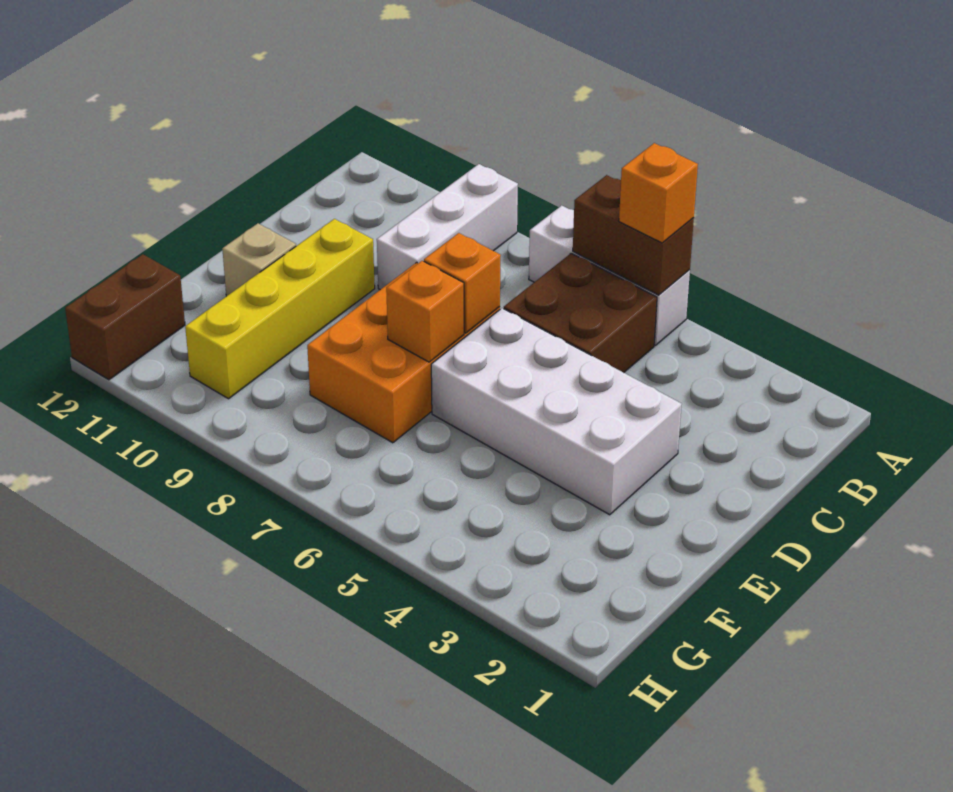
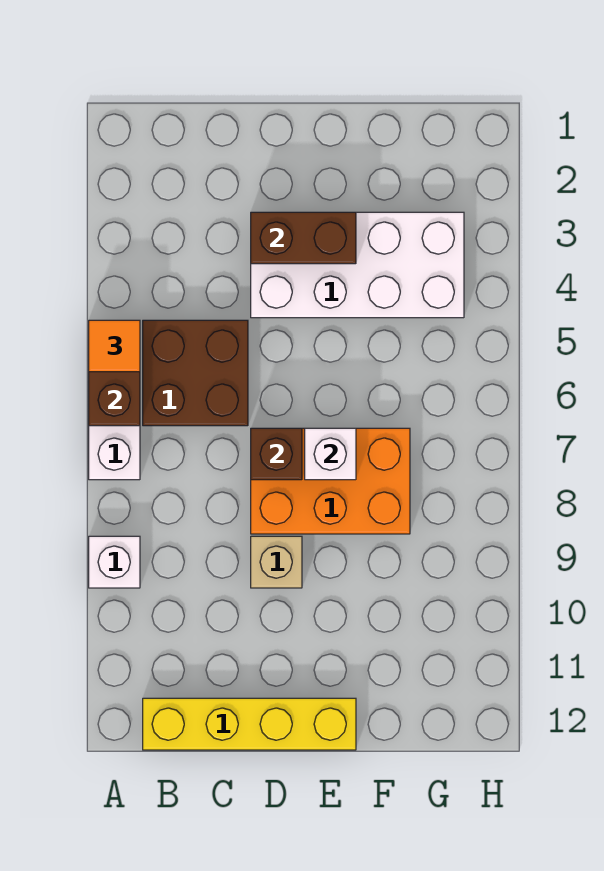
orange 1x1 brick [619,143,698,243] -> orange 1x1 tile [89,320,140,372]
white 1x3 brick [377,164,518,290] -> white 1x1 brick [89,536,140,588]
white 2x4 brick [431,308,682,515] -> white 2x4 brick turned to [251,212,464,318]
orange 1x1 brick [424,233,501,333] -> brown 1x1 brick [251,428,302,480]
yellow 1x4 brick [185,219,375,399] -> yellow 1x4 brick moved to [143,698,356,750]
orange 1x1 brick [386,261,464,362] -> white 1x1 brick [305,428,356,480]
tan 1x1 brick [222,223,296,296] -> tan 1x1 brick moved to [251,536,302,588]
brown 1x2 brick [65,254,185,380] -> brown 1x2 brick moved to [251,212,356,264]

